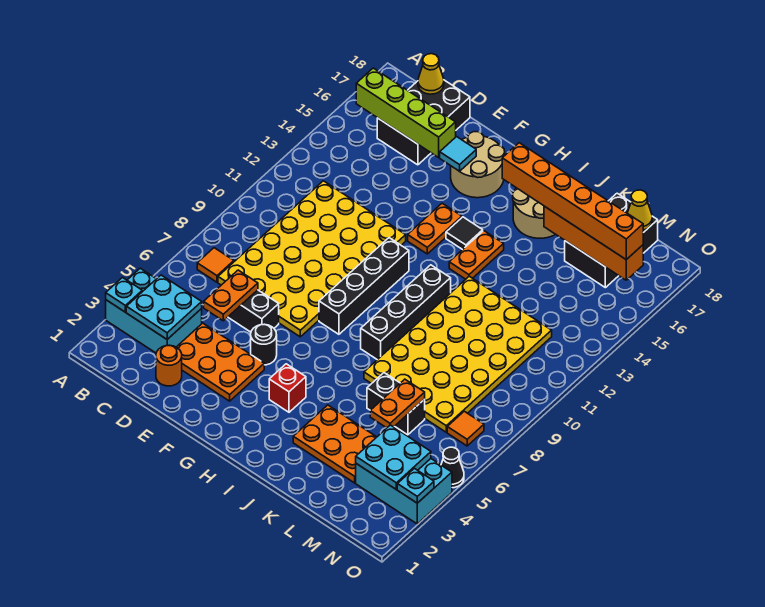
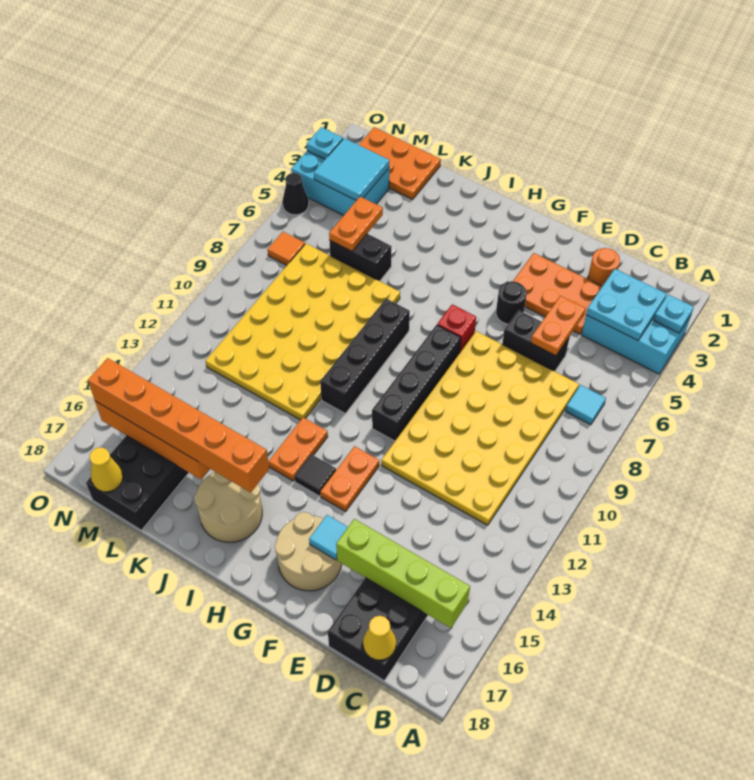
orange 1x1 tile [197,248,234,282] -> cyan 1x1 tile [566,385,606,425]
red 1x1 brick [269,364,306,412] -> red 1x1 brick moved to [437,304,476,352]
orange 2x3 plate [293,405,376,483] -> orange 2x3 plate moved to [359,127,441,199]
cyan 2x2 plate [356,425,431,489] -> cyan 2x2 tile [314,138,389,200]

